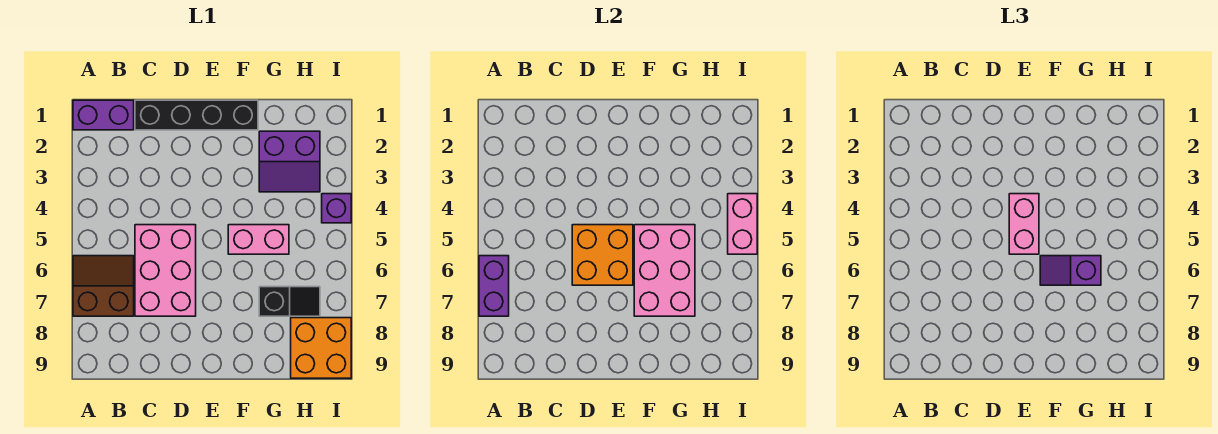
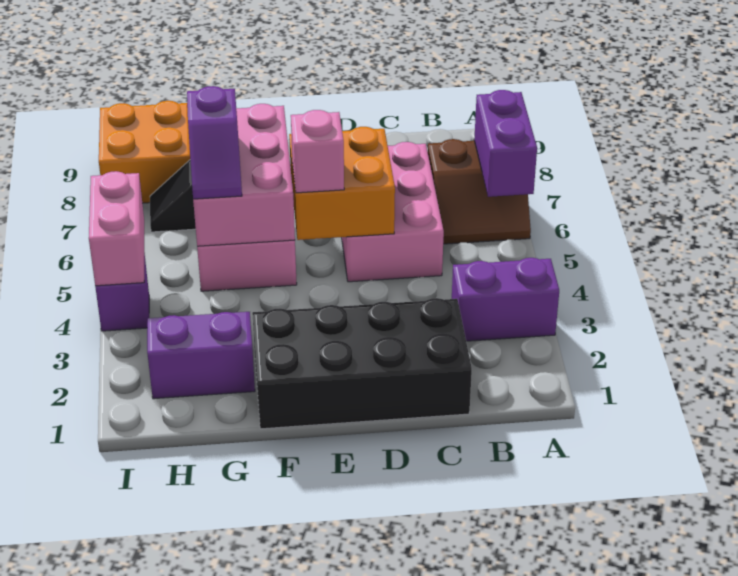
purple 1x2 brick [73,100,134,130] -> purple 1x2 brick moved to [452,258,559,341]
black 1x4 brick [135,100,258,130] -> black 2x4 brick [252,298,472,429]
pink 1x2 brick [1009,194,1039,254] -> pink 1x1 brick [291,110,344,193]
purple 1x2 slope [1040,256,1101,285] -> purple 1x2 slope turned to [187,86,242,199]

